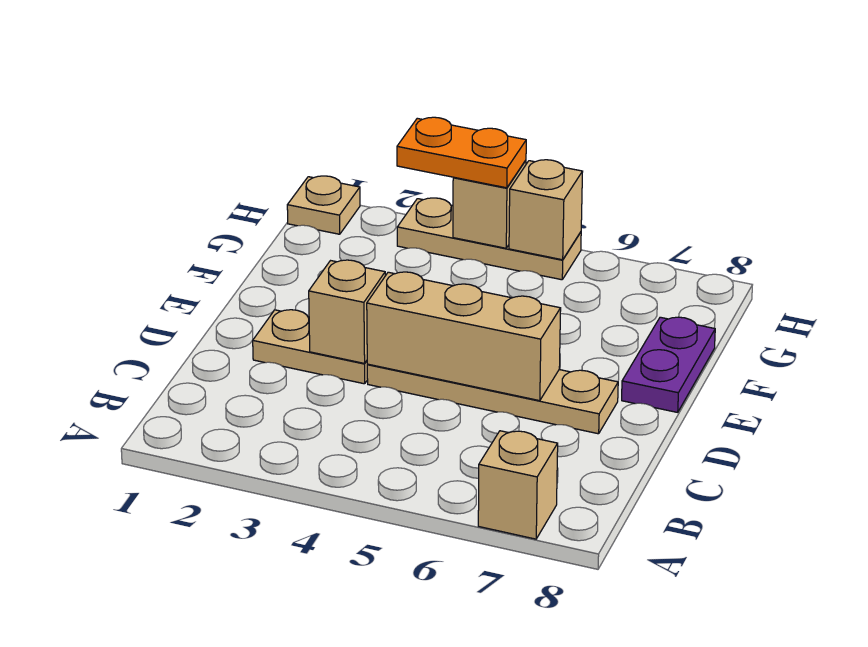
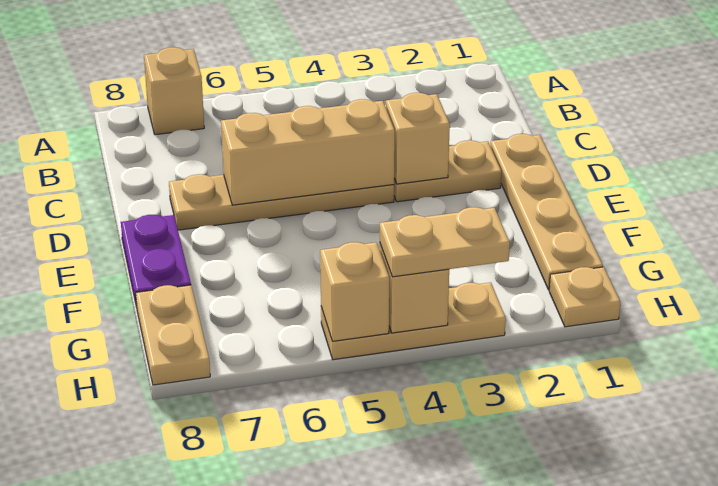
none -> tan 1x4 plate [490,134,603,290]
none -> tan 1x2 plate [136,285,210,385]
orange 1x2 plate [397,117,526,188] -> tan 1x2 plate [380,207,510,277]

